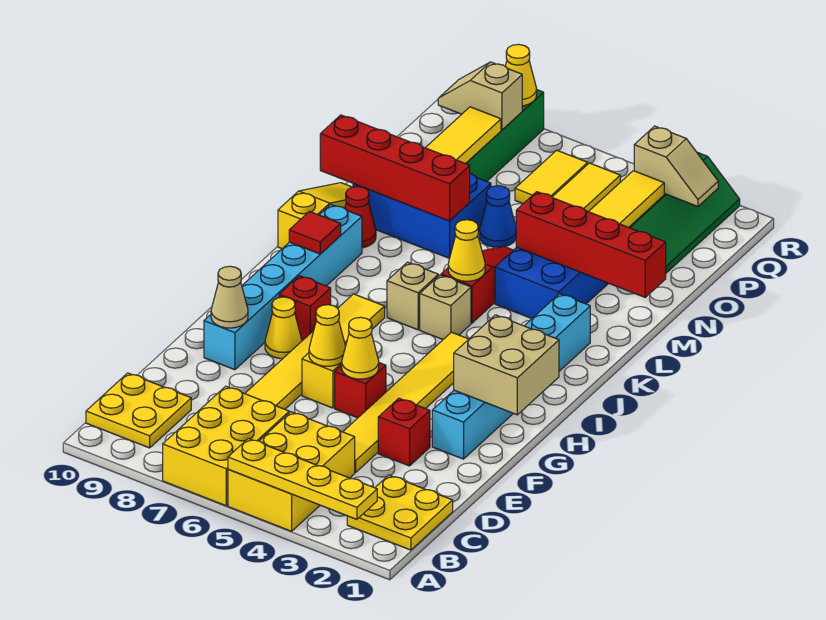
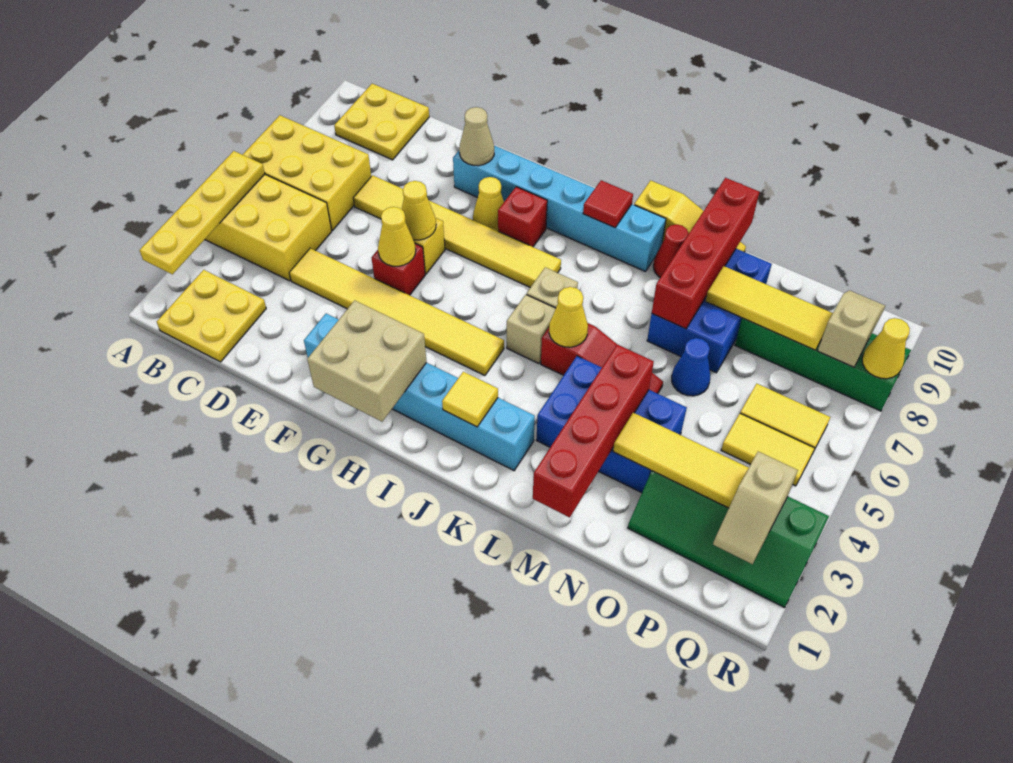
red 1x1 brick [378,398,430,466] -> none
none -> yellow 1x1 tile [442,372,498,427]

